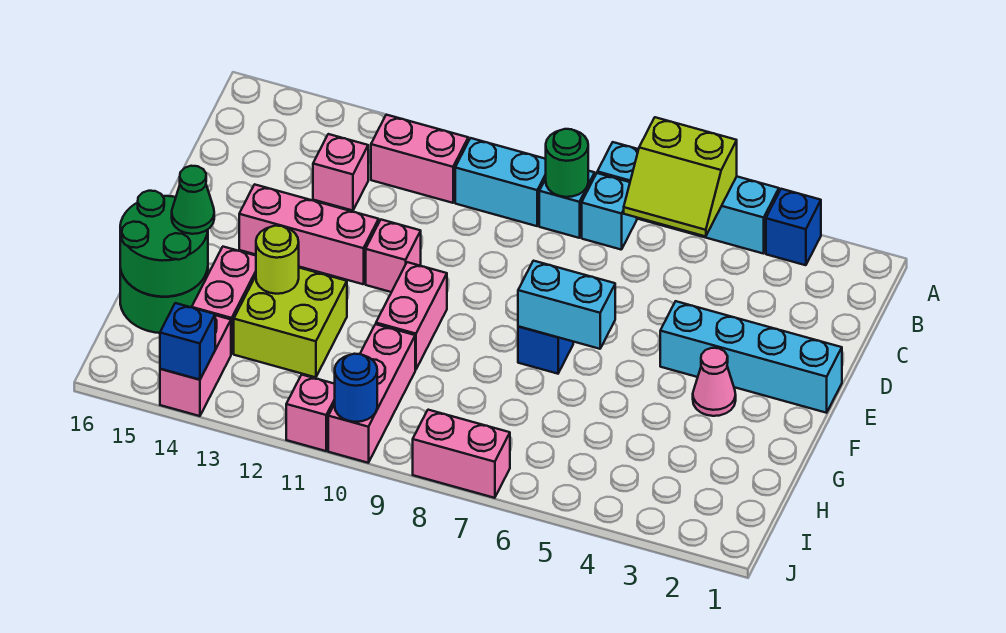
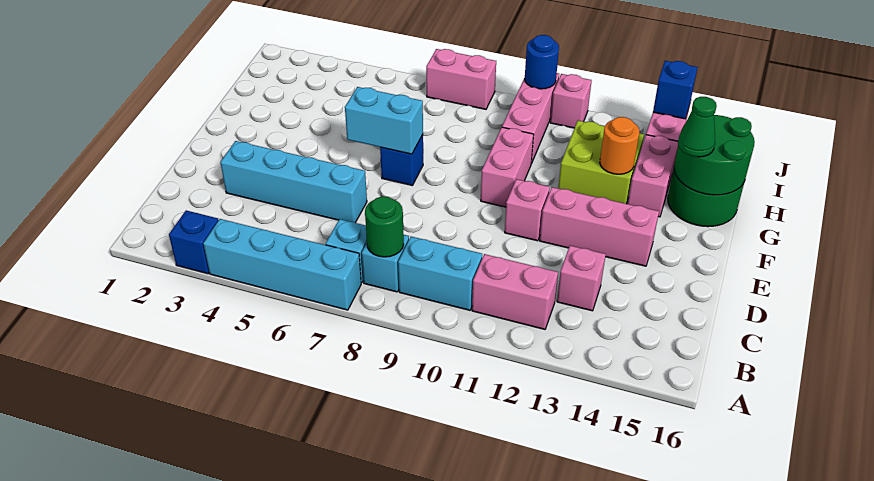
lime 2x2 slope [624,117,737,237] -> none
cyan 1x4 brick [660,301,842,413] -> cyan 1x4 brick moved to [220,141,367,223]
pink 1x1 cone [693,348,736,416] -> none
lime 1x1 round brick [256,226,299,294] -> orange 1x1 round brick [600,117,640,174]

